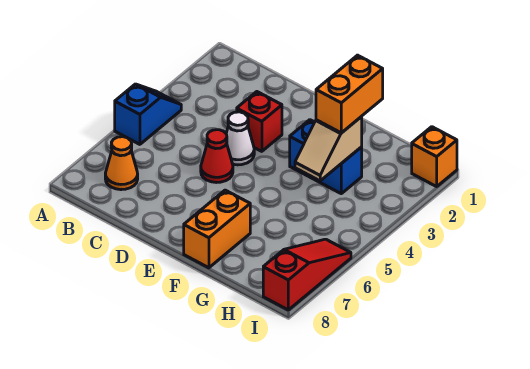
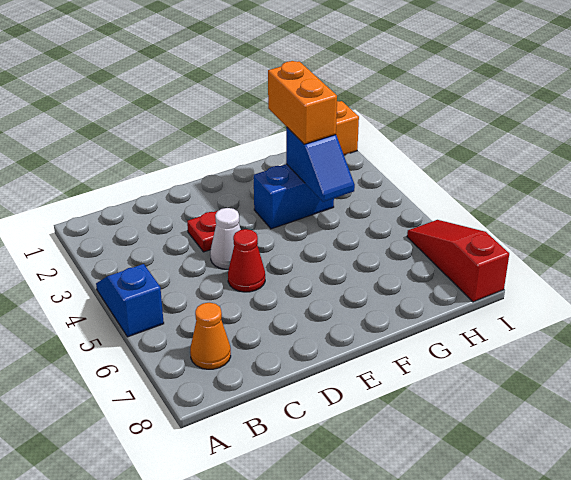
red 1x1 brick [237,92,282,151] -> red 1x1 plate [187,211,217,252]
orange 1x2 brick [184,190,250,268] -> none
tan 1x2 slope [295,117,362,181] -> blue 1x2 slope [286,127,355,202]

